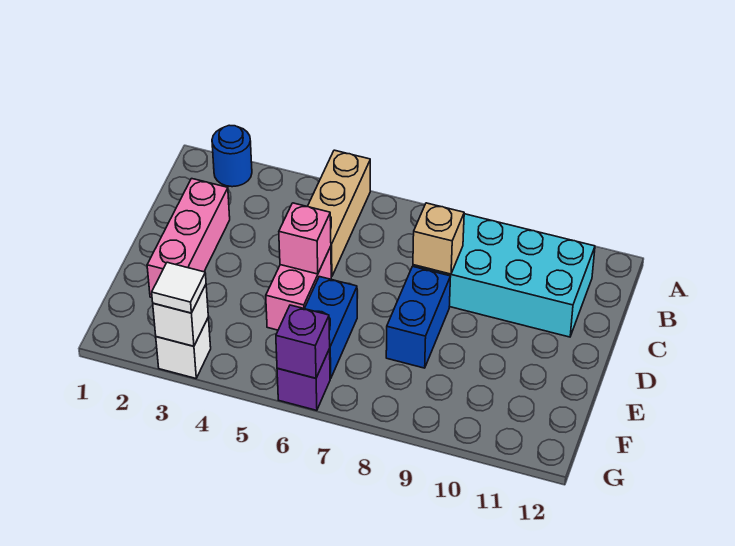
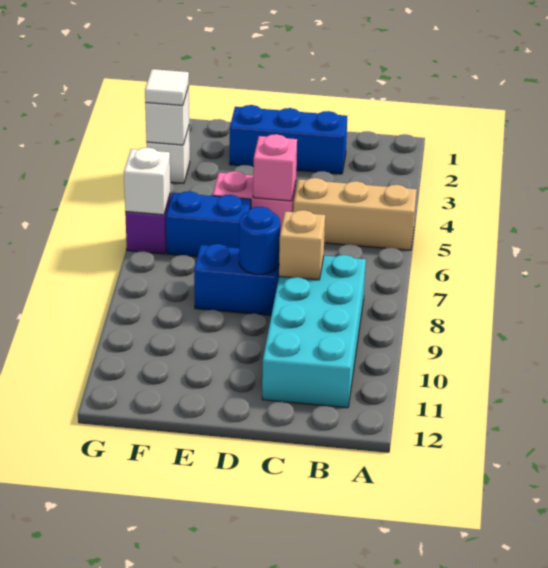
blue 1x1 round brick [212,125,252,187] -> blue 1x1 round brick moved to [239,207,280,274]
pink 1x3 brick [147,179,230,297] -> blue 1x3 brick [230,105,347,174]
purple 1x1 brick [276,305,330,378] -> white 1x1 brick [124,148,170,215]

